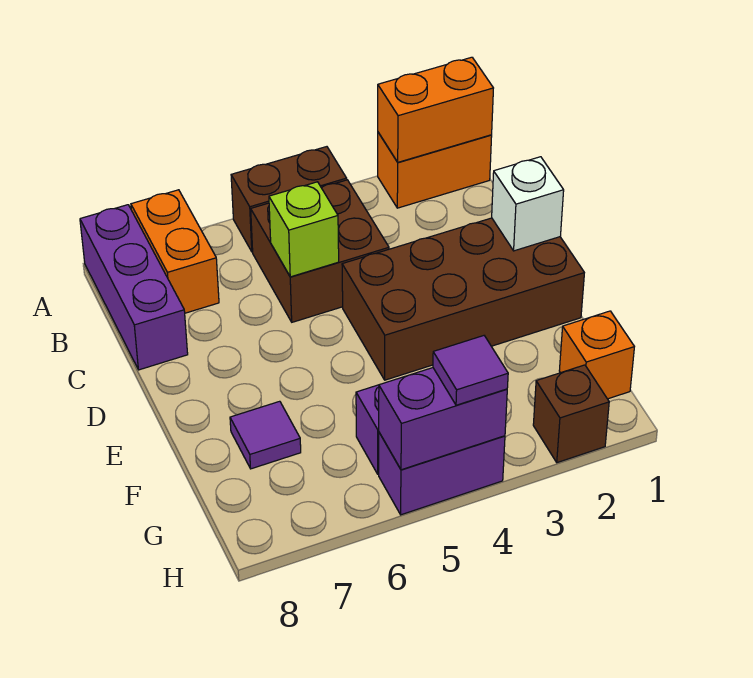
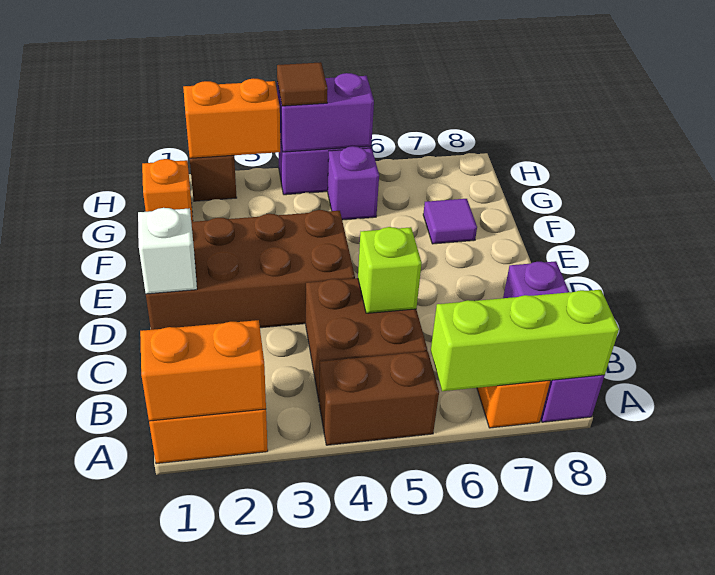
none -> lime 1x3 brick [431,290,619,391]
none -> orange 1x2 brick [183,78,280,158]
purple 1x1 tile [433,336,508,405] -> brown 1x1 tile [277,62,328,106]

